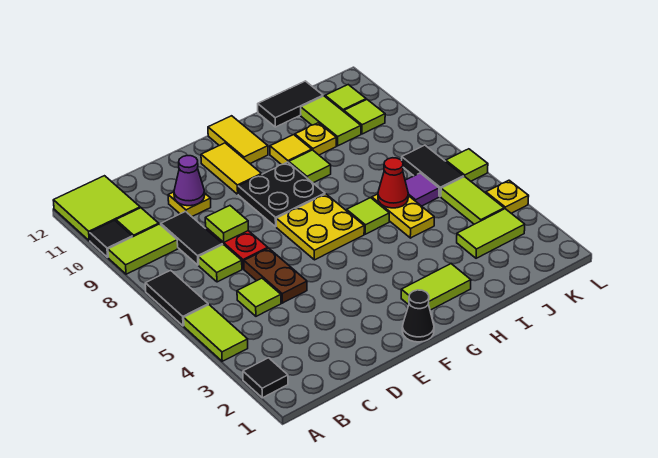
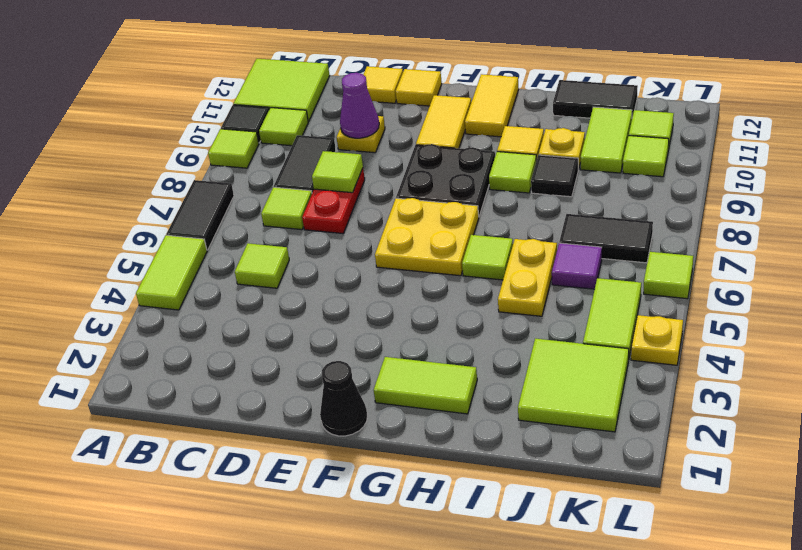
black 1x1 tile [243,358,288,398] -> black 1x1 tile moved to [531,155,578,197]
lime 1x2 tile [108,224,178,274] -> lime 1x1 tile [208,129,259,168]
brown 1x2 plate [244,248,307,303] -> none
none -> yellow 1x1 tile [363,66,403,103]
none -> yellow 1x1 tile [396,69,442,106]
red 1x1 cone [378,158,408,208] -> none
lime 1x2 tile [457,209,525,258] -> lime 2x2 tile [518,338,629,432]
black 1x2 tile [402,145,464,197] -> black 1x2 tile turned to [559,214,653,263]

